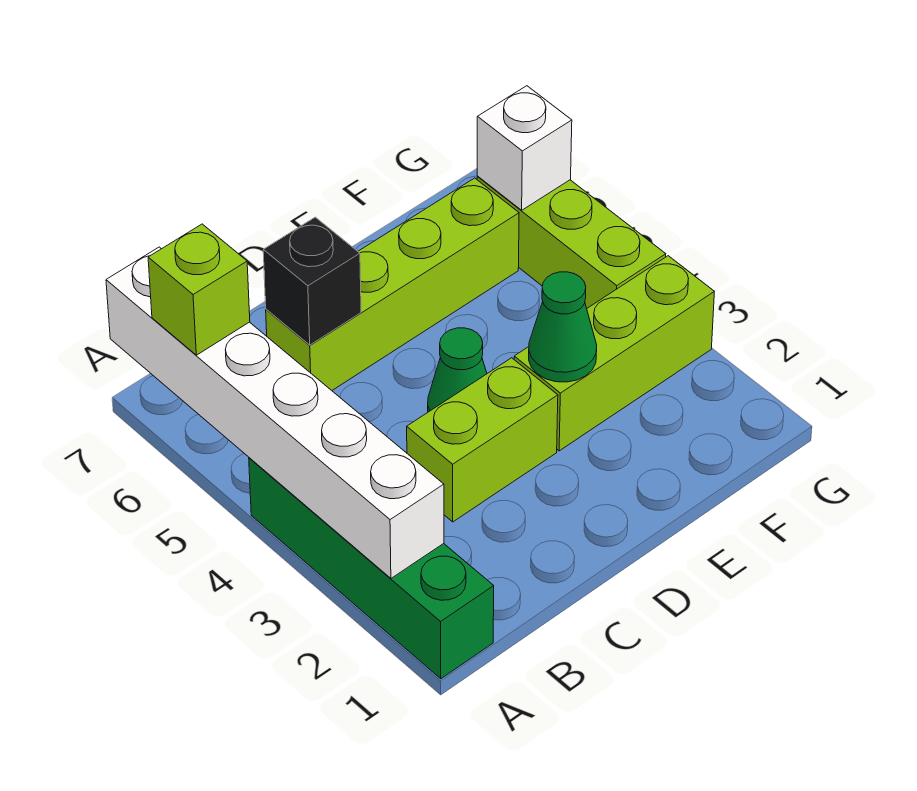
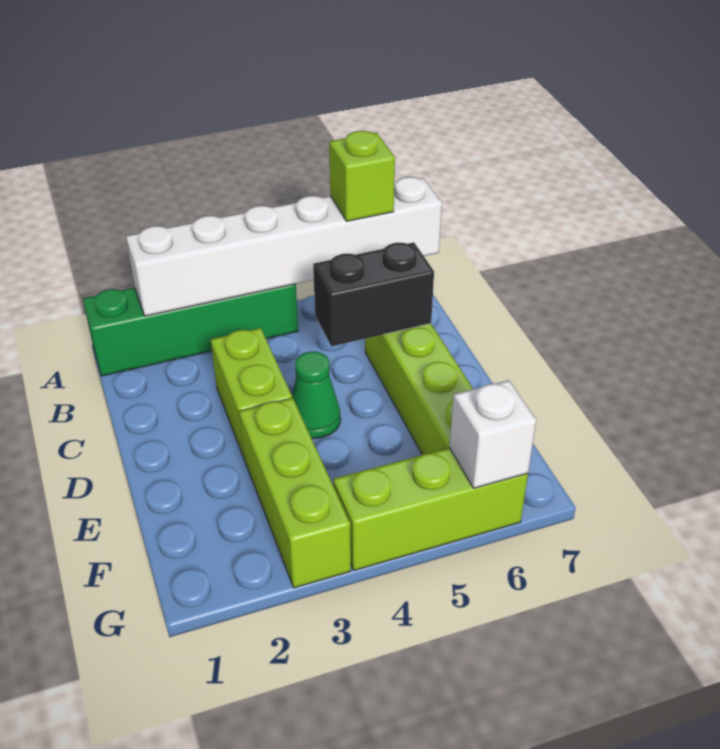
black 1x1 brick [263,217,361,345] -> black 1x2 brick [313,242,434,346]
green 1x1 cone [529,272,597,382] -> none

